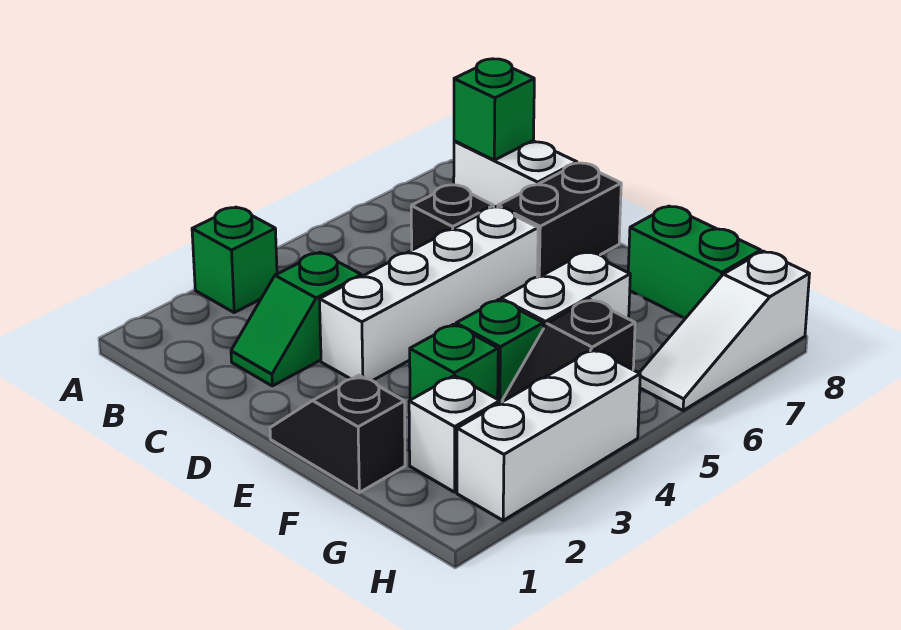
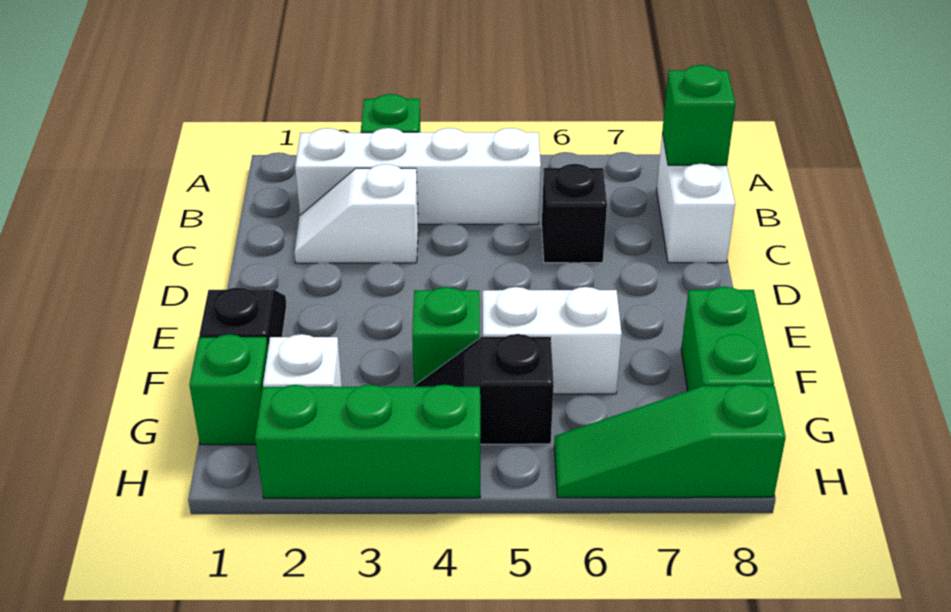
green 1x2 slope [231,252,361,386] -> white 1x2 slope [295,164,418,263]
white 1x4 brick [319,207,538,381] -> white 1x4 brick moved to [295,128,541,224]
black 1x2 brick [498,163,621,277] -> none
green 1x1 brick [410,324,498,400] -> green 1x1 brick moved to [189,334,268,445]
white 1x3 brick [457,349,640,520] -> green 1x3 brick [255,385,480,498]
white 1x3 slope [639,251,809,411] -> green 1x3 slope [554,384,786,498]

